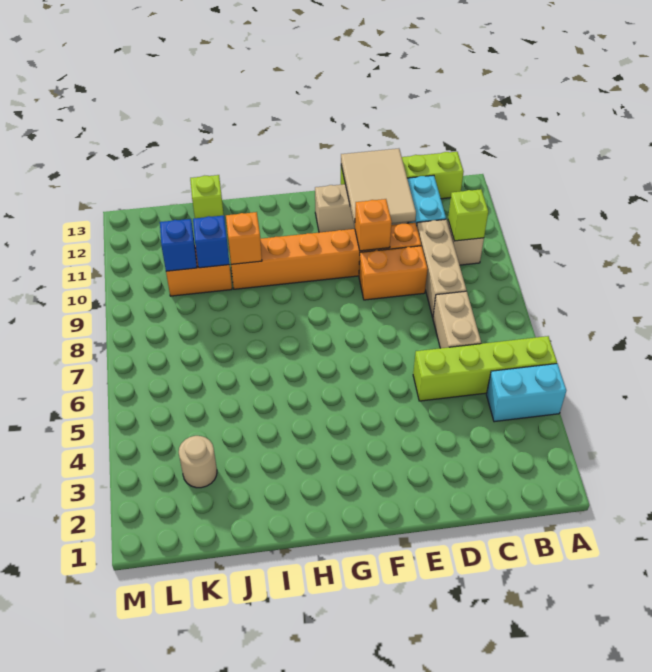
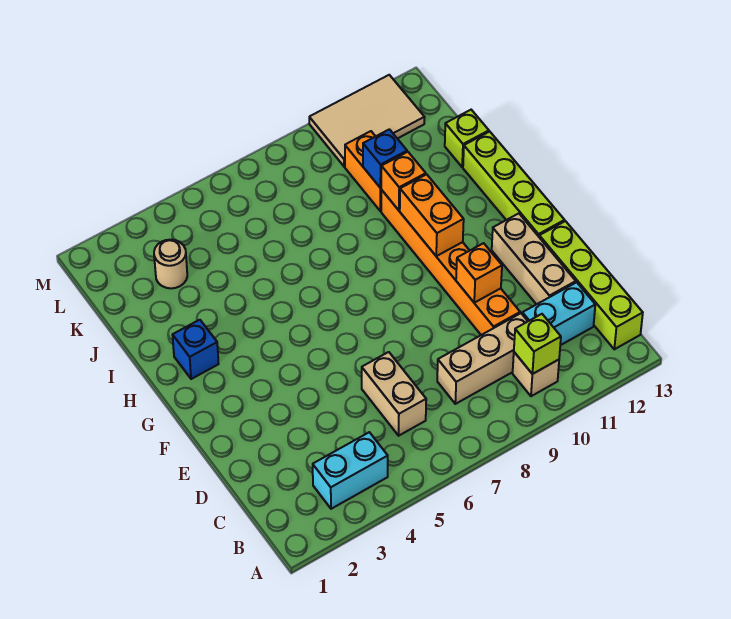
cyan 1x2 brick [486,364,566,422] -> cyan 1x2 brick turned to [313,432,388,509]
lime 1x4 brick [413,336,557,401] -> lime 1x4 brick moved to [463,132,565,237]
tan 1x2 brick [433,291,481,348] -> tan 1x2 brick turned to [362,352,426,436]
orange 1x2 brick [359,246,427,300] -> orange 1x2 brick moved to [400,174,464,256]
tan 2x3 tile [341,149,416,227] -> tan 2x3 tile moved to [309,75,425,167]
blue 1x1 brick [160,219,197,271] -> blue 1x1 brick moved to [173,320,219,379]

